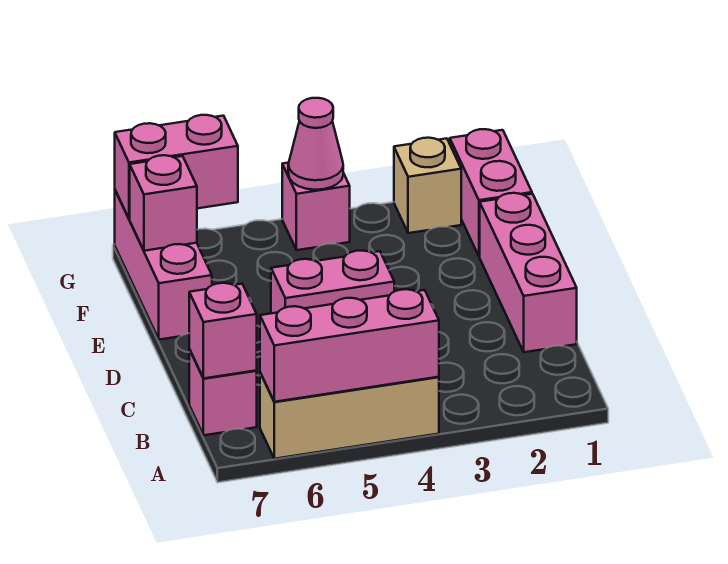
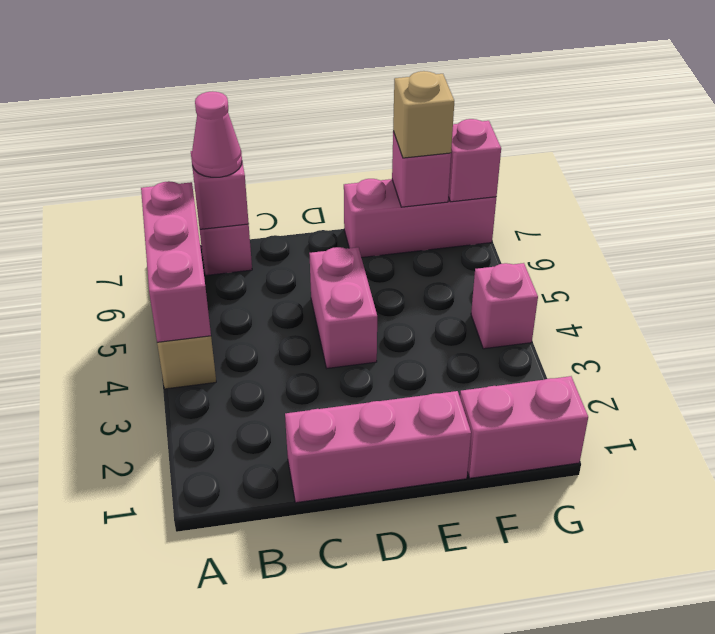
tan 1x1 brick [394,138,461,233] -> tan 1x1 brick moved to [393,71,454,158]
pink 1x1 cone [288,98,343,190] -> pink 1x1 cone moved to [191,91,242,177]
pink 1x2 brick [115,115,238,219] -> pink 1x1 brick [448,119,501,202]

